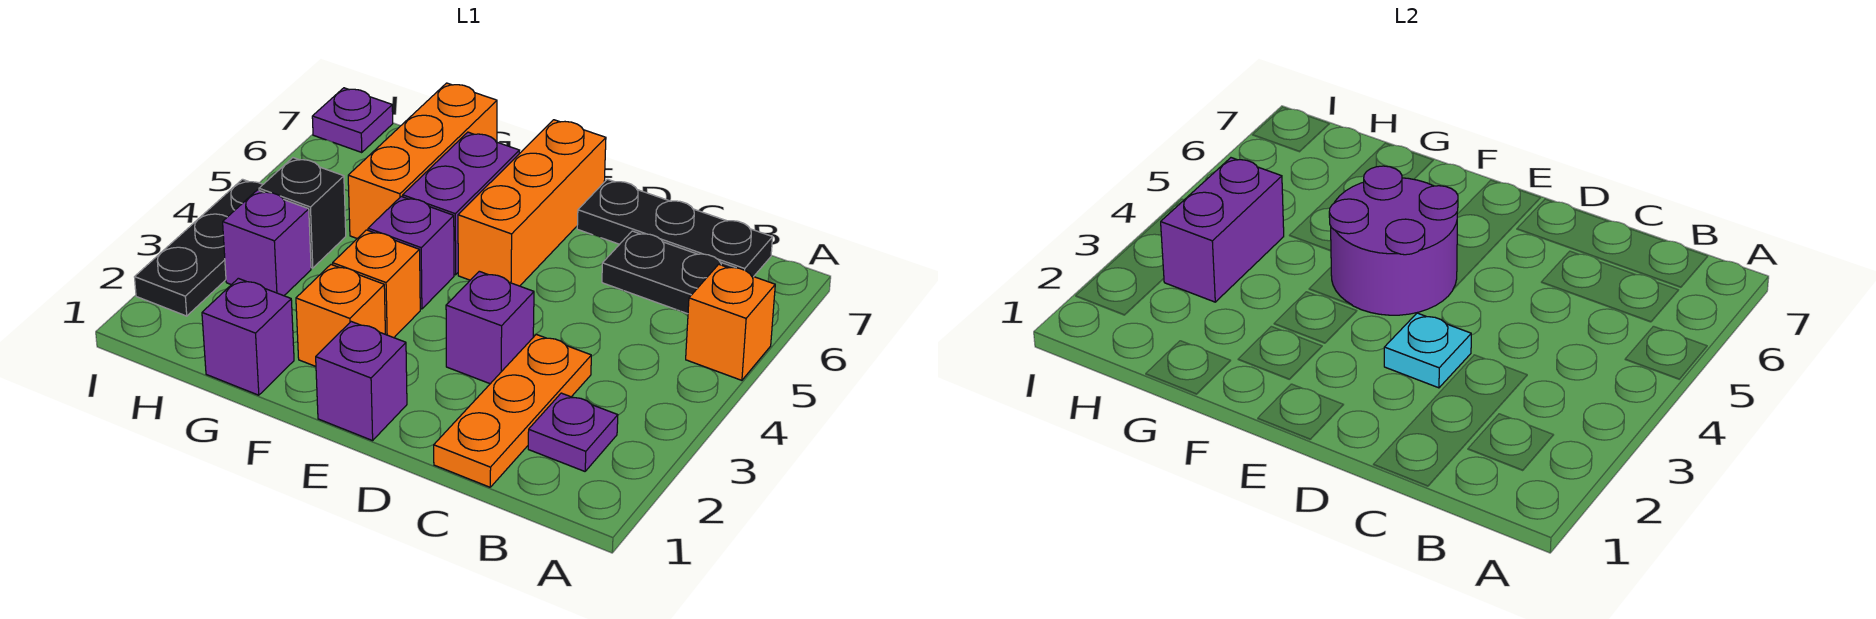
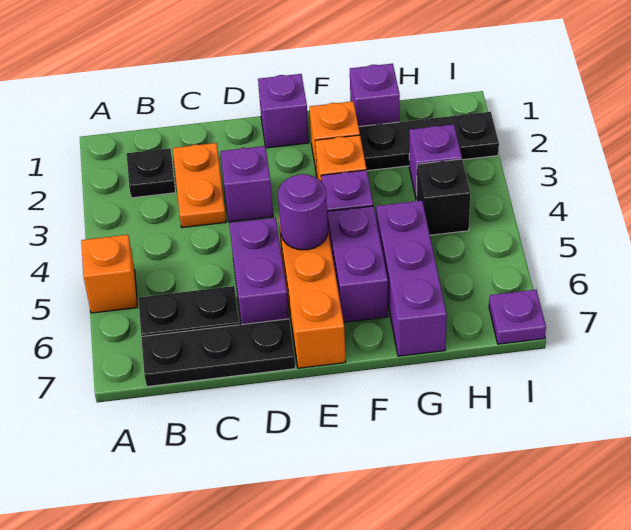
purple 1x1 plate [528,393,618,471] -> black 1x1 plate [127,148,175,198]
orange 1x3 plate [434,334,591,487] -> orange 1x2 plate [173,143,226,228]
cyan 1x1 plate [1384,313,1471,388] -> none
purple 2x2 round brick [1329,166,1458,315] -> purple 1x1 round brick [278,174,328,250]
orange 1x3 brick [348,83,497,238] -> purple 1x3 brick [376,201,447,356]
purple 1x2 brick [1161,158,1284,302] -> purple 1x2 brick moved to [229,218,289,325]
black 1x3 plate [135,179,263,316] -> black 1x3 plate turned to [359,112,499,171]

